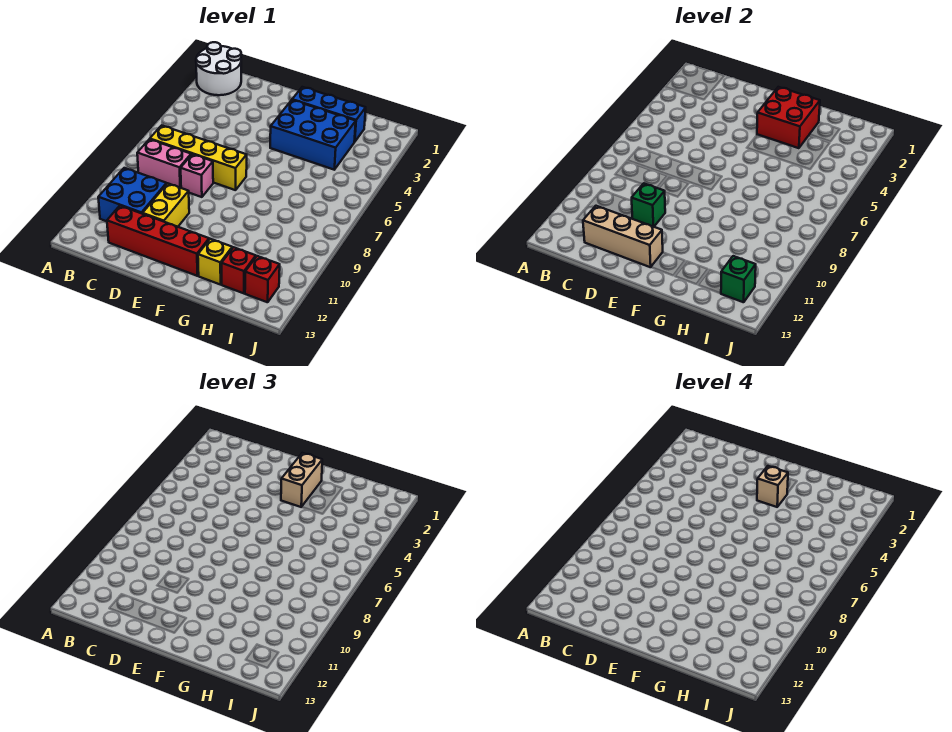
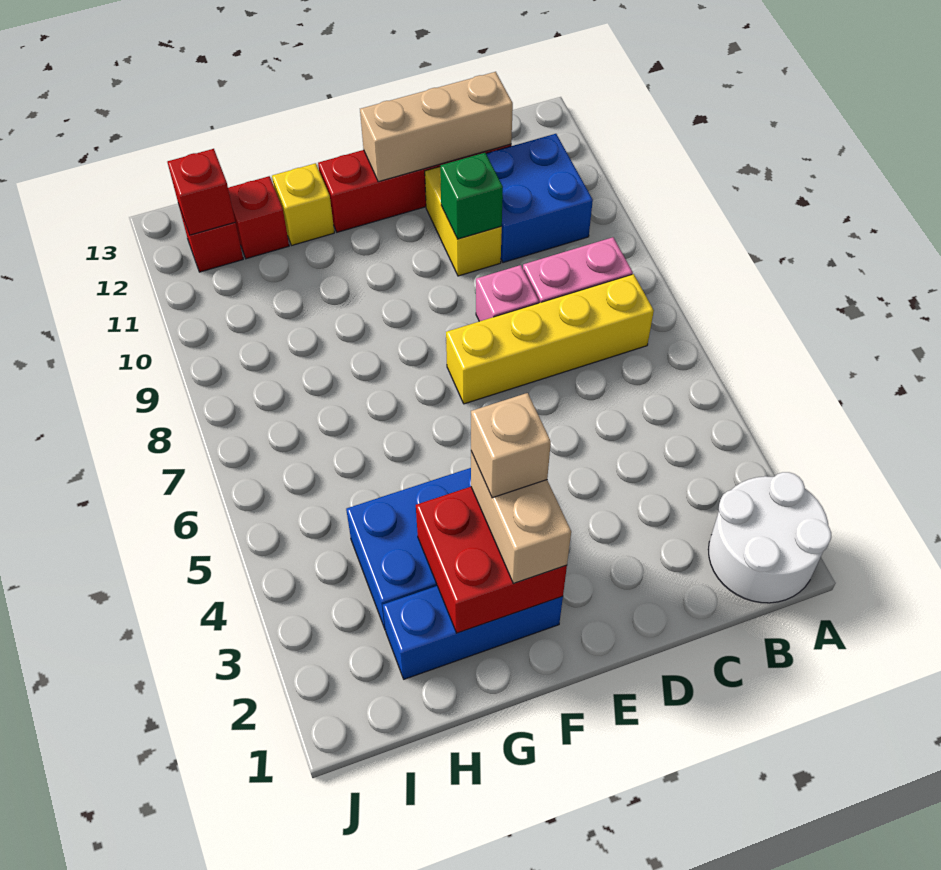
green 1x1 brick [721,256,756,302] -> red 1x1 brick [167,149,235,235]

